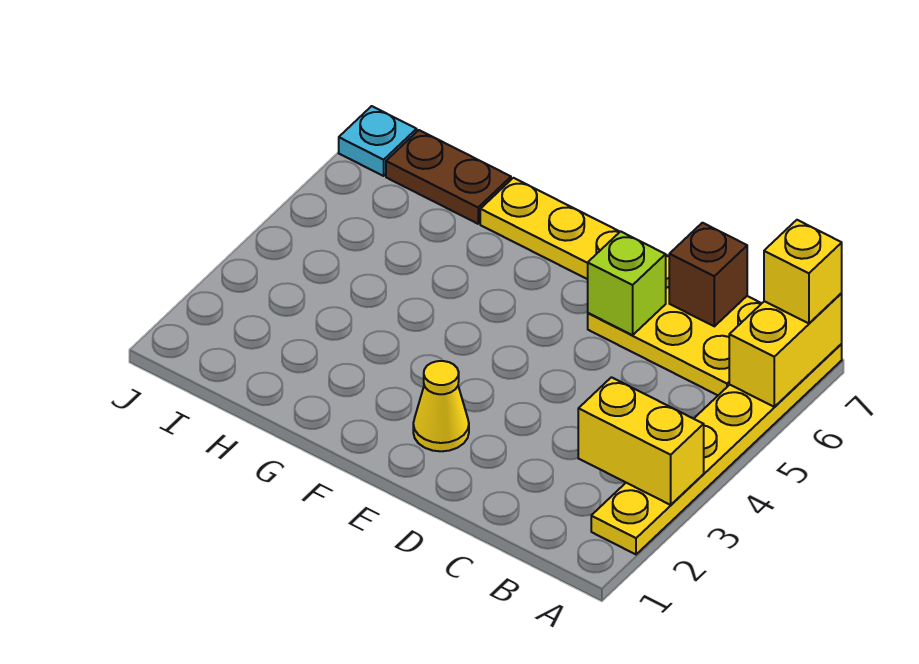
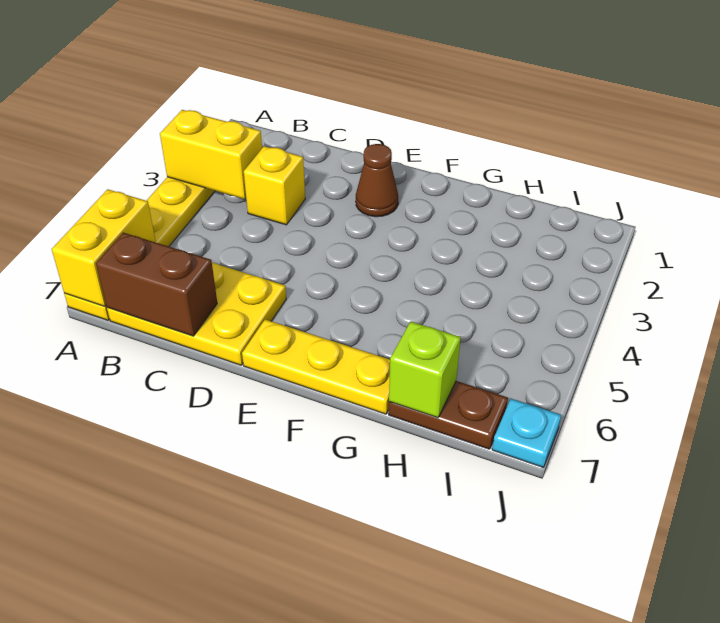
yellow 1x1 brick [764,220,842,323] -> yellow 1x1 brick moved to [244,146,305,225]
brown 1x1 brick [669,223,747,326] -> brown 1x2 brick [96,233,217,336]
lime 1x1 brick [588,231,666,335] -> lime 1x1 brick moved to [389,321,461,418]
yellow 1x1 cone [413,361,469,451] -> brown 1x1 cone [356,144,398,217]

